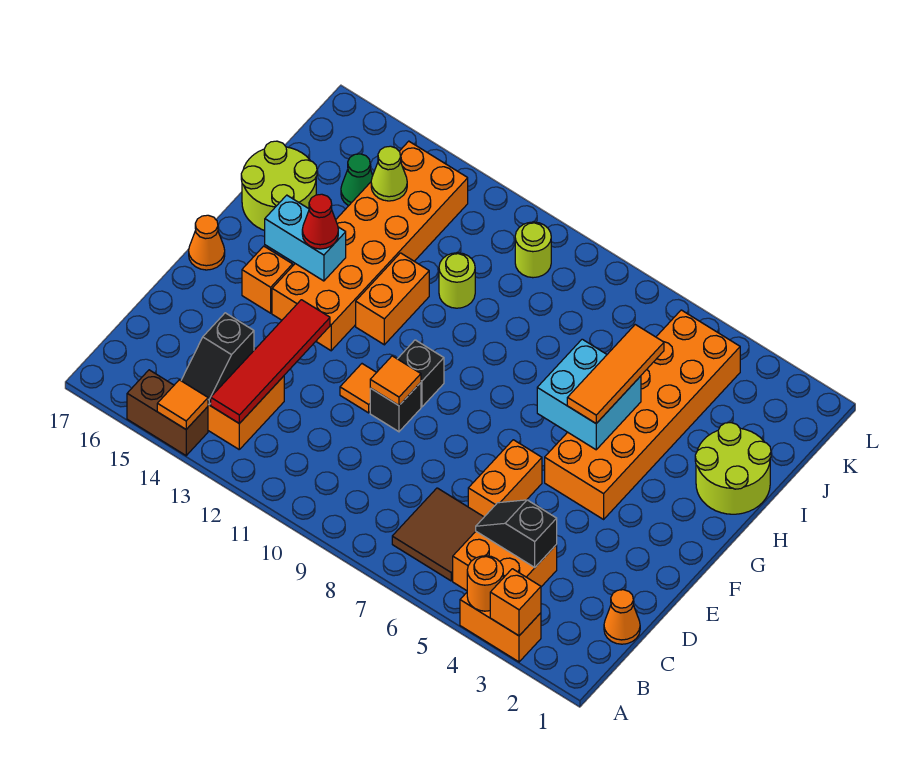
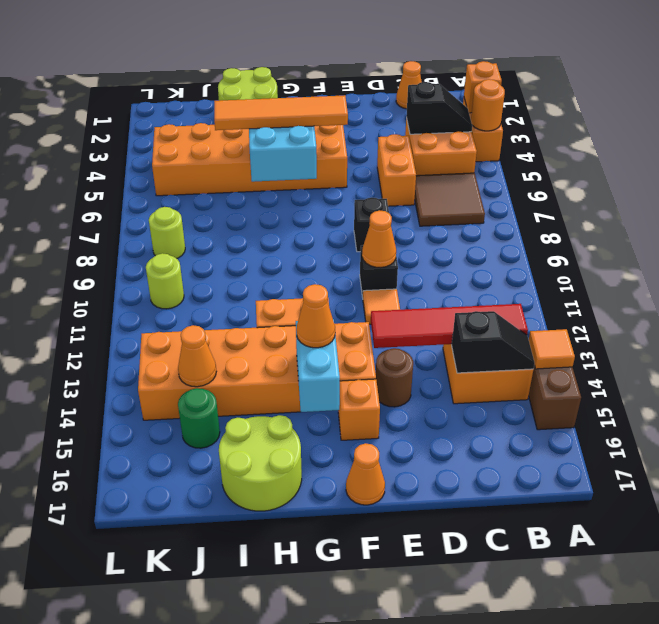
black 1x2 slope [476,500,557,567] -> black 1x2 slope turned to [406,82,472,134]
orange 1x2 brick [468,440,542,517] -> orange 1x2 brick turned to [377,134,416,206]
orange 1x1 tile [370,356,421,405] -> orange 1x1 cone [362,210,396,268]
none -> brown 1x1 round brick [376,348,413,407]
black 1x1 brick [398,340,444,407] -> black 1x1 brick moved to [354,197,389,252]
orange 1x3 tile [567,325,664,423] -> orange 1x4 tile [214,95,348,130]
red 1x1 cone [302,194,338,249] -> orange 1x1 cone [296,284,335,348]
lime 1x1 round brick [439,253,475,308] -> lime 1x1 round brick moved to [149,207,185,258]
lime 1x1 cone [371,146,407,201] -> orange 1x1 cone [178,325,216,387]
green 1x1 cone [341,154,373,206] -> green 1x1 round brick [178,388,220,448]

